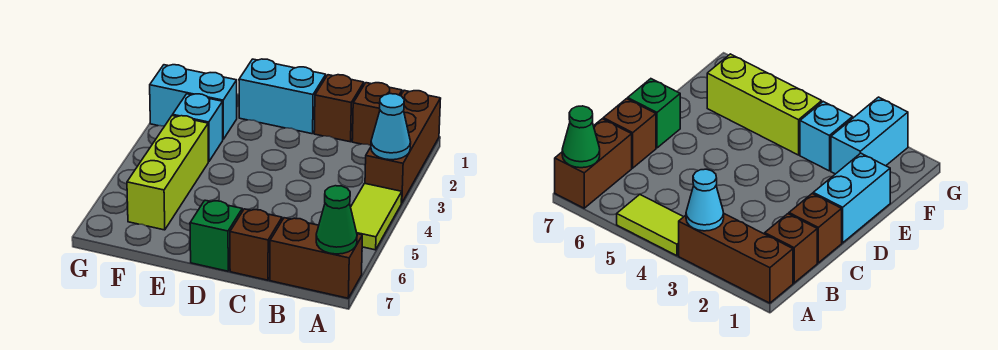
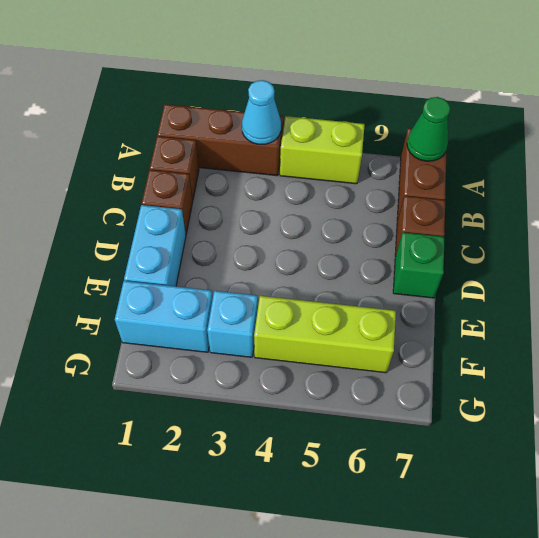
lime 1x2 tile [351,183,402,250] -> lime 1x2 brick [280,116,365,184]
cyan 1x2 brick [150,65,237,139] -> cyan 1x2 brick turned to [115,281,213,352]

